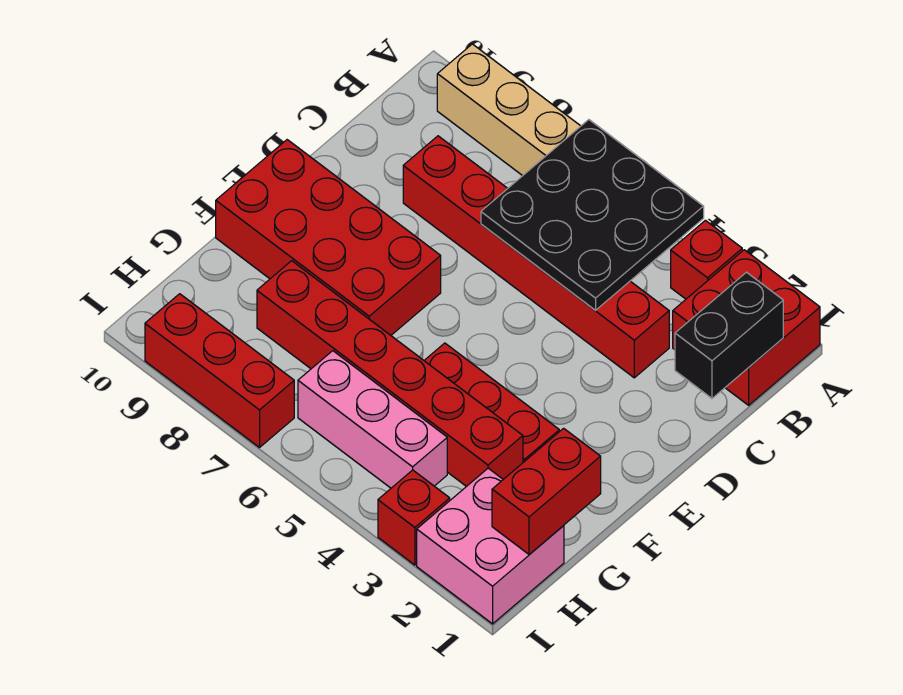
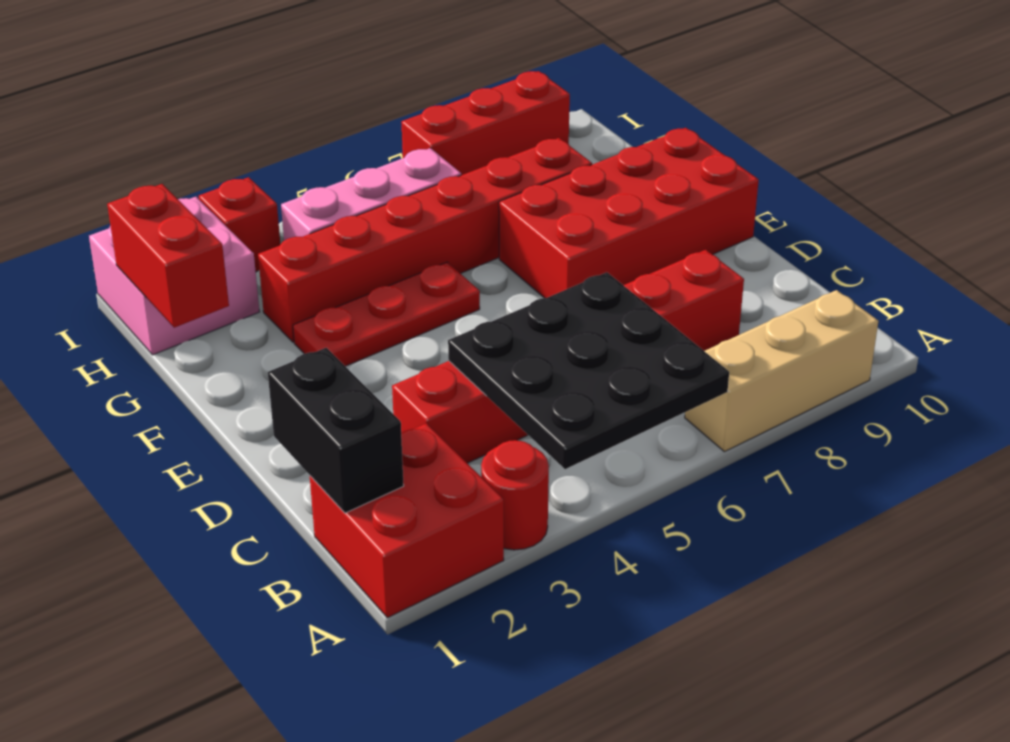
red 1x1 brick [671,220,742,299] -> red 1x1 round brick [481,440,549,550]

